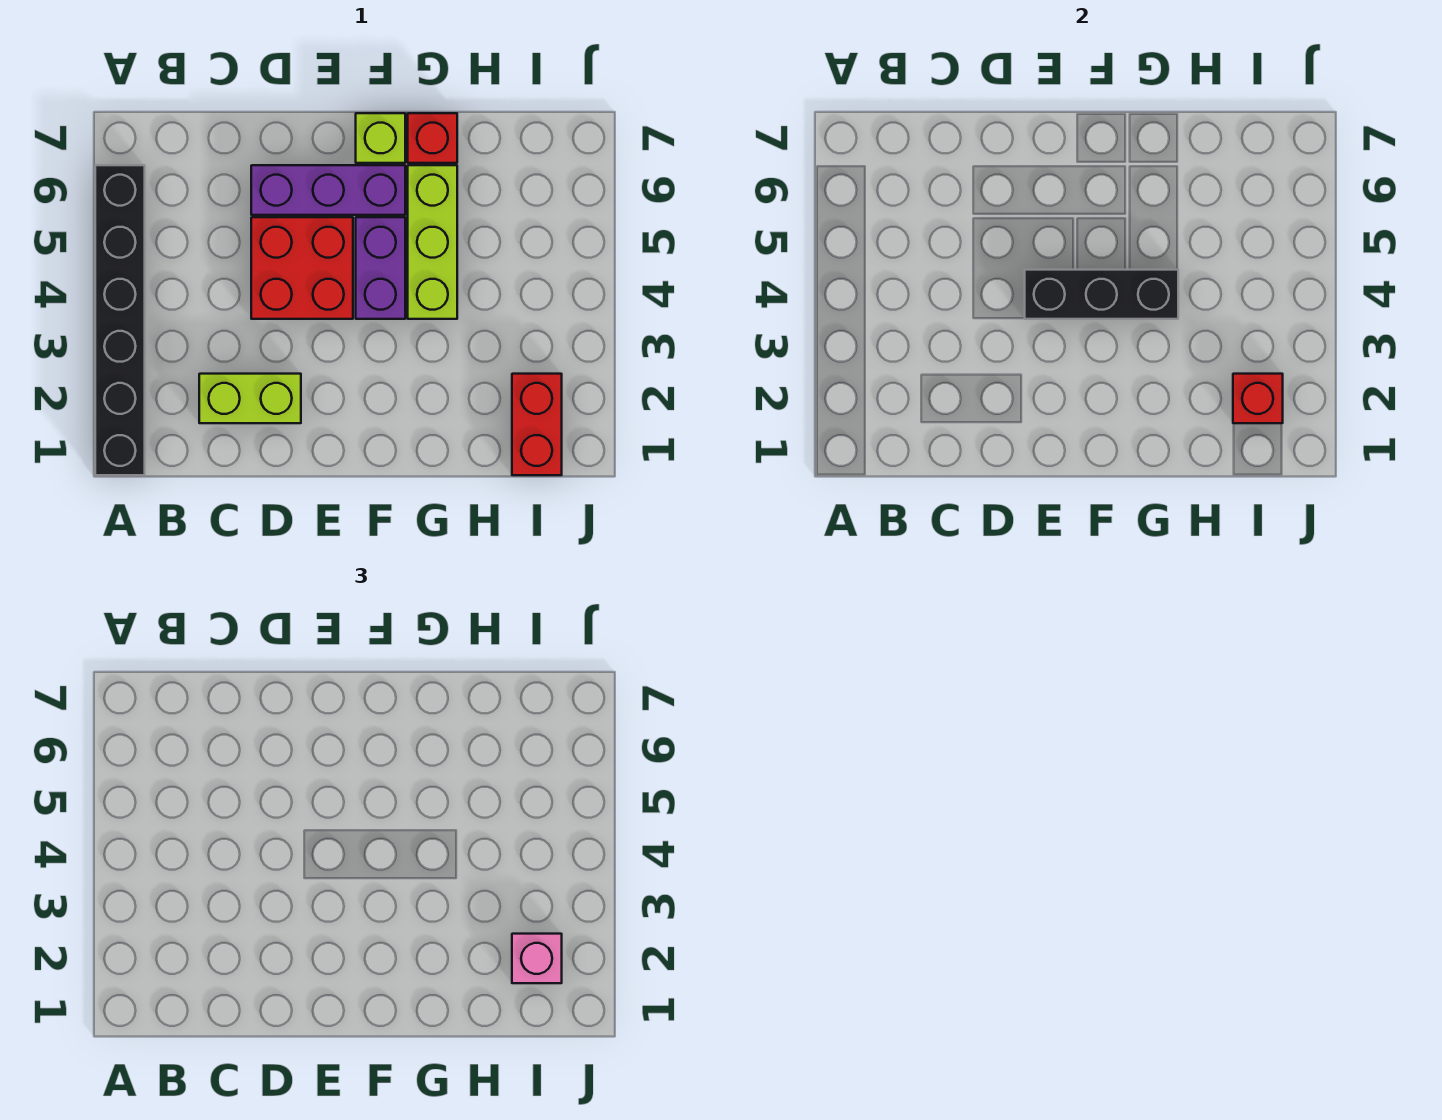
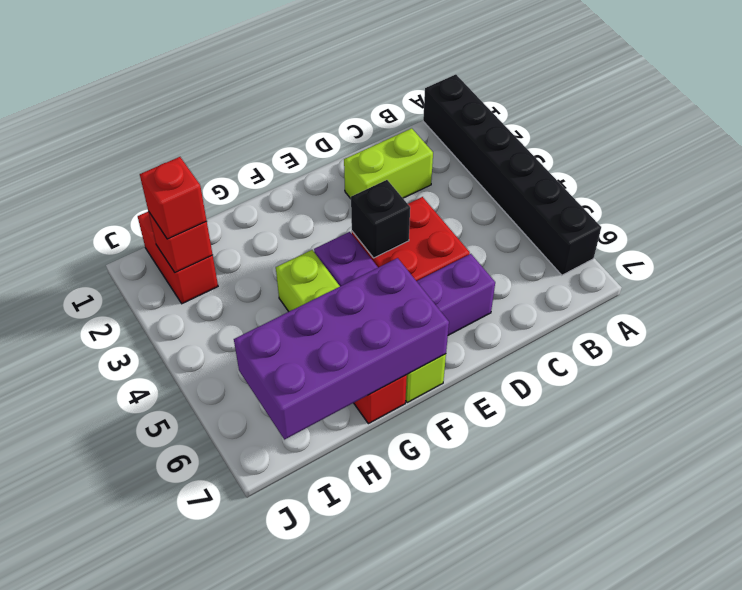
black 1x3 brick [1025,270,1178,319] -> black 1x1 brick [351,180,410,258]
none -> purple 2x4 brick [234,258,449,440]
pink 1x1 brick [512,934,562,983] -> red 1x1 brick [140,157,207,239]

